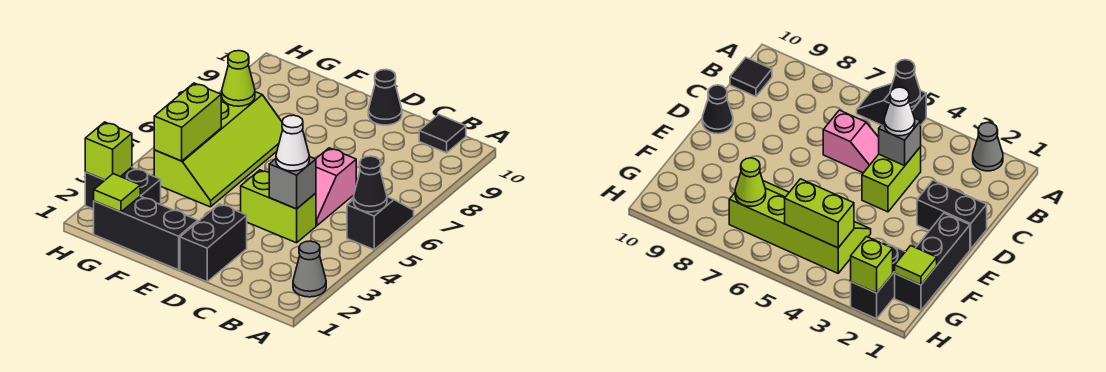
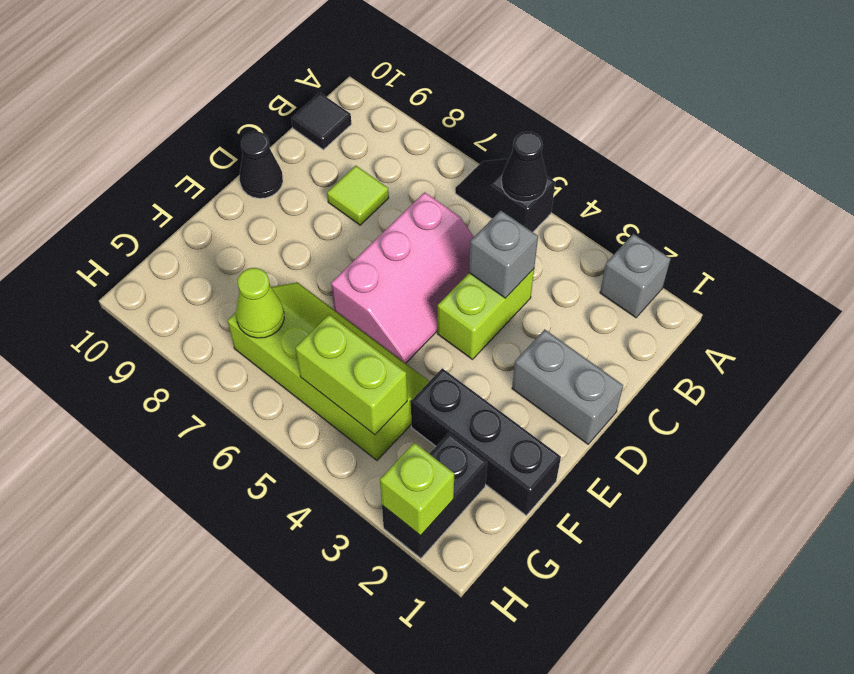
grey 1x1 cone [293,241,326,297] -> grey 1x1 brick [600,234,671,318]
white 1x1 cone [276,115,309,171] -> none
pink 1x2 slope [316,148,356,226] -> pink 2x3 slope [331,192,474,363]
black 1x2 brick [180,204,247,282] -> grey 1x2 brick [512,329,623,444]
black 1x3 brick [94,196,198,270] -> black 1x3 brick turned to [411,368,561,515]
lime 1x1 tile [94,174,140,212] -> lime 1x1 tile moved to [327,166,389,225]

